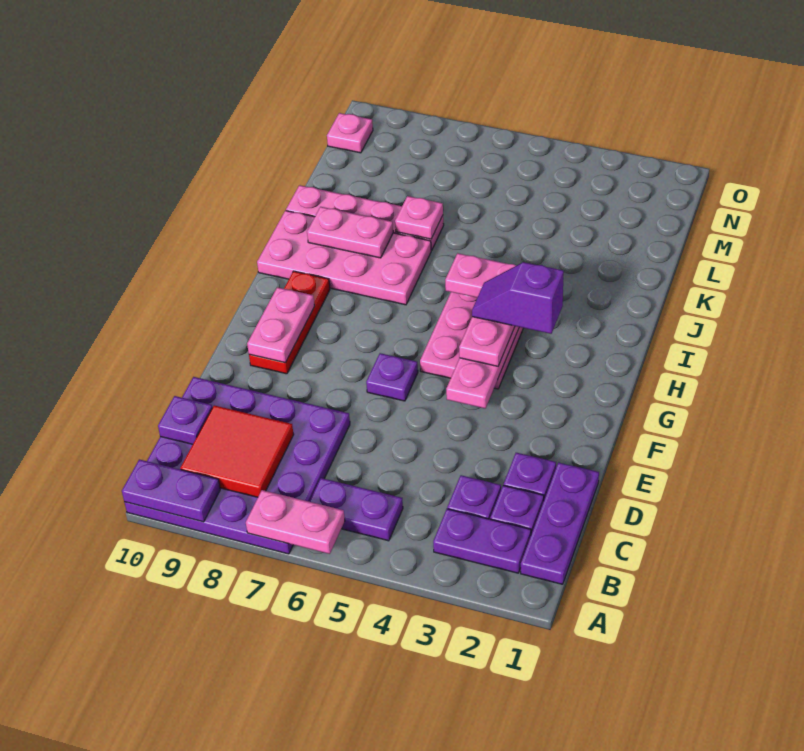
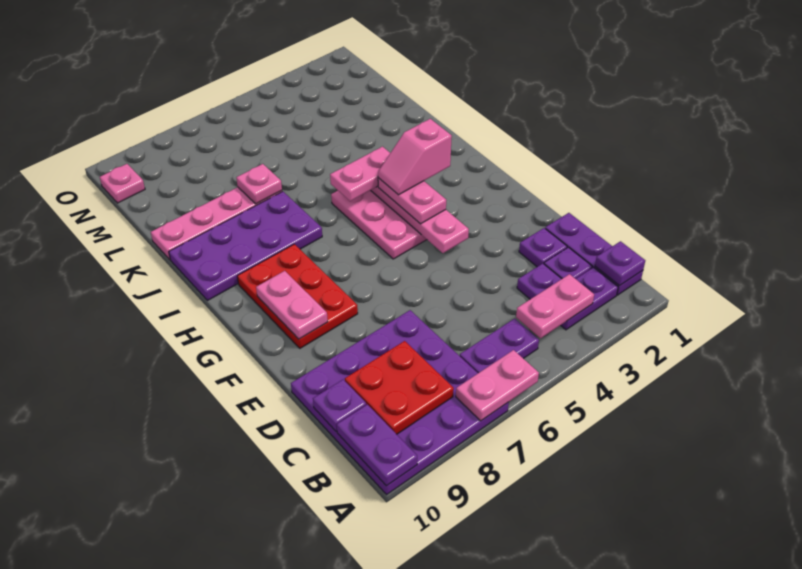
purple 1x2 plate [122,459,220,522] -> purple 1x2 plate turned to [337,404,417,486]
red 2x2 tile [180,405,294,497] -> red 2x2 plate [345,341,454,434]
purple 1x1 plate [366,353,418,401] -> purple 1x1 plate moved to [595,241,645,286]
red 1x3 plate [249,271,330,374] -> red 2x3 plate [237,244,358,348]
purple 1x2 slope [472,262,564,334] -> pink 1x2 slope [378,119,452,195]
pink 2x4 plate [257,211,431,305] -> purple 2x4 plate [169,191,322,301]
pink 1x2 plate [307,207,393,258] -> pink 1x2 plate moved to [516,274,594,338]

